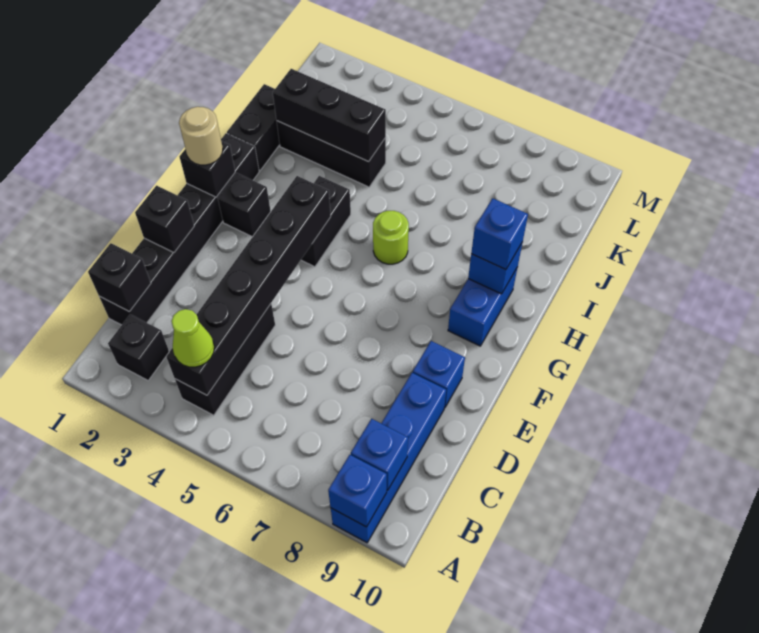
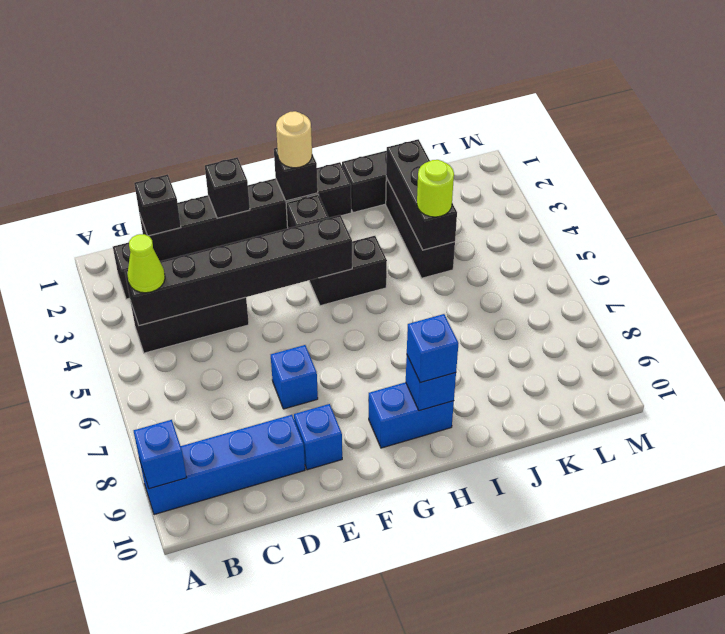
blue 1x1 brick [351,419,408,490] -> blue 1x1 brick moved to [271,345,318,409]
lime 1x1 round brick [373,211,409,264] -> lime 1x1 round brick moved to [417,160,454,217]

